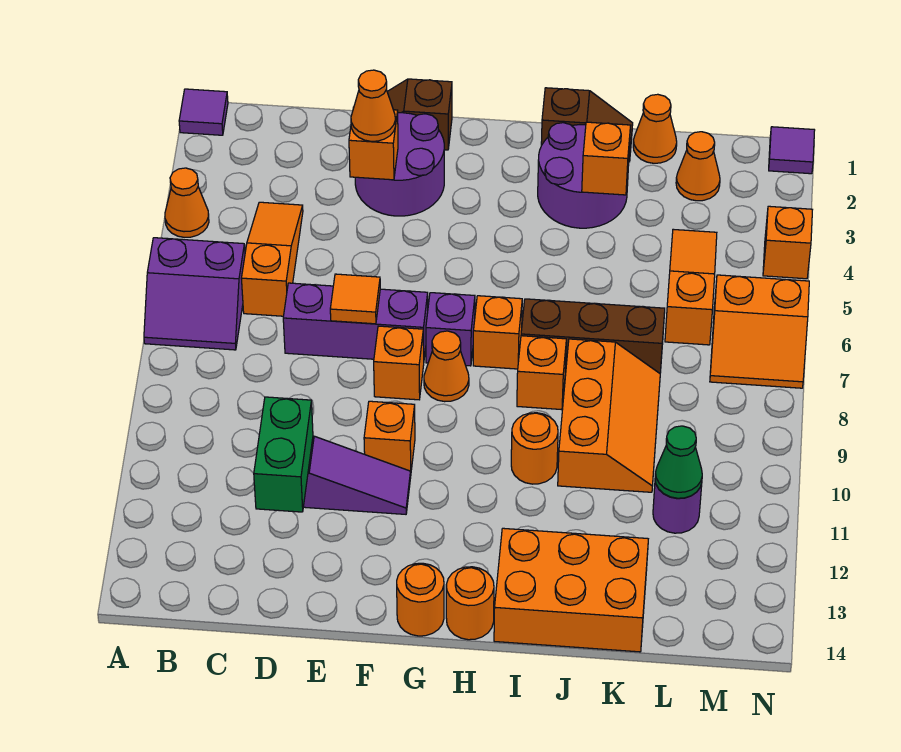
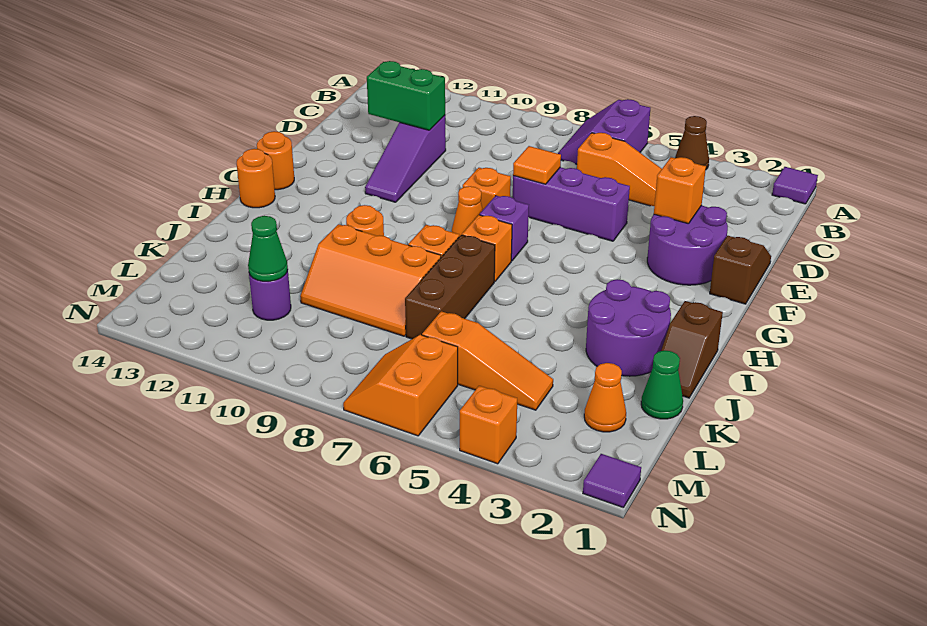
orange 1x1 cone [165,168,209,237] -> brown 1x1 cone [675,116,709,169]
purple 1x3 brick [283,283,428,359] -> purple 1x3 brick turned to [513,167,630,241]
orange 1x1 cone [351,70,396,141] -> none
orange 1x1 brick [364,401,415,472] -> none
orange 2x3 brick [494,528,648,652] -> none
orange 1x1 brick [582,122,631,195] -> none
orange 1x1 cone [633,94,677,163] -> green 1x1 cone [641,350,683,419]

